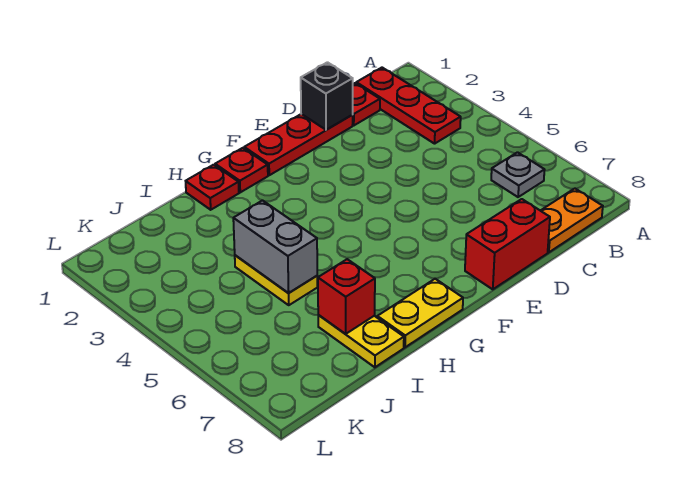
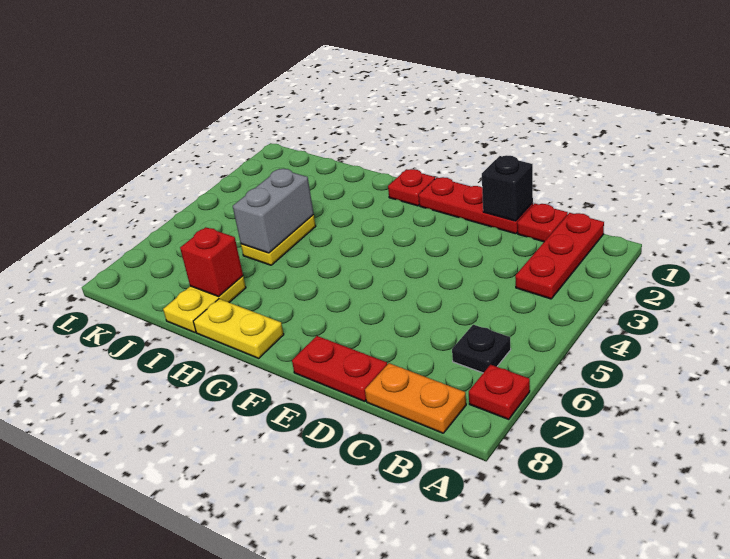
grey 1x1 plate [491,152,545,197] -> black 1x1 plate [452,325,511,373]
red 1x2 brick [465,199,550,289] -> red 1x2 plate [292,336,387,401]
red 1x1 plate [186,165,239,210] -> red 1x1 plate moved to [469,365,530,419]

